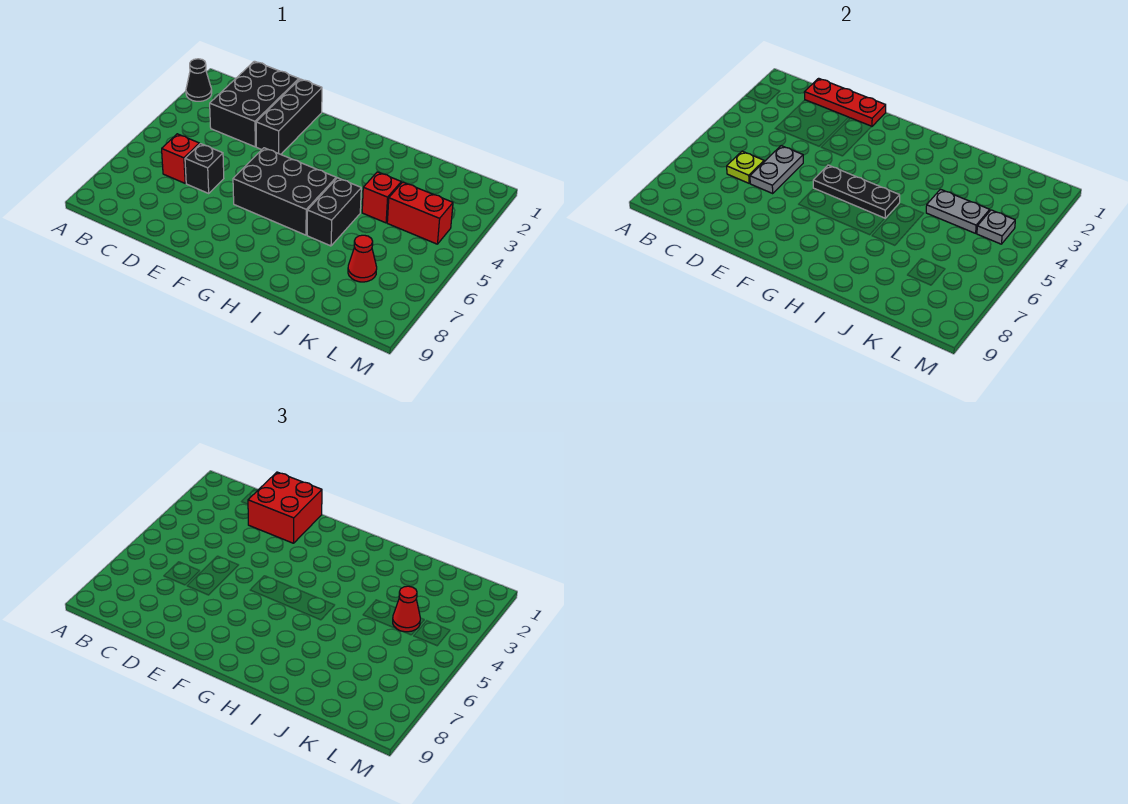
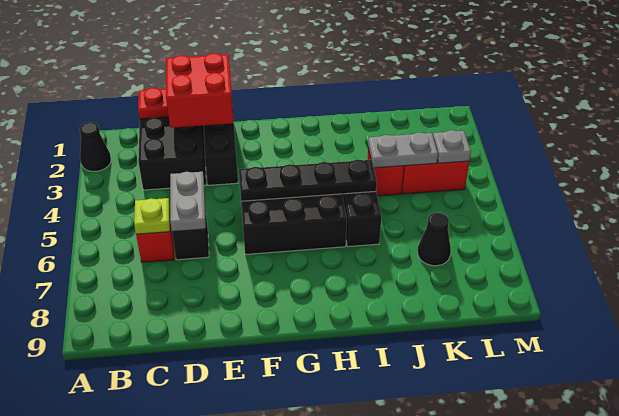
black 1x3 plate [813,165,900,218] -> black 1x4 plate [239,160,377,201]
red 1x1 cone [393,586,420,632] -> none
red 1x1 cone [348,235,377,282] -> black 1x1 cone [418,213,451,266]

